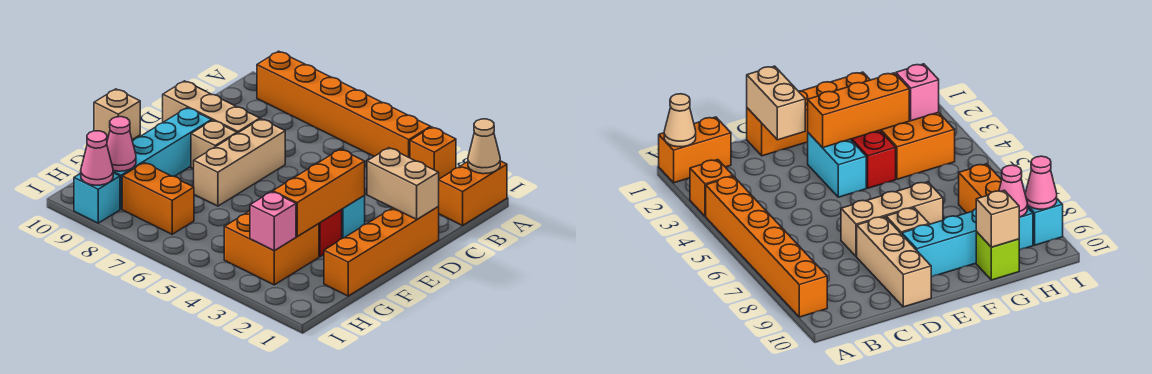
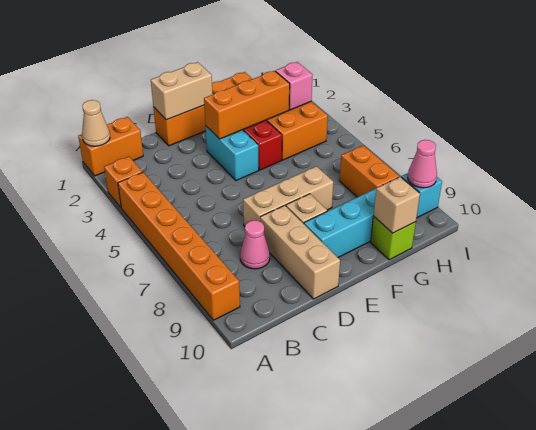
tan 1x2 brick [367,148,439,219] -> tan 1x2 brick turned to [151,62,213,120]
pink 1x1 cone [107,117,136,171] -> pink 1x1 cone moved to [240,220,270,269]

